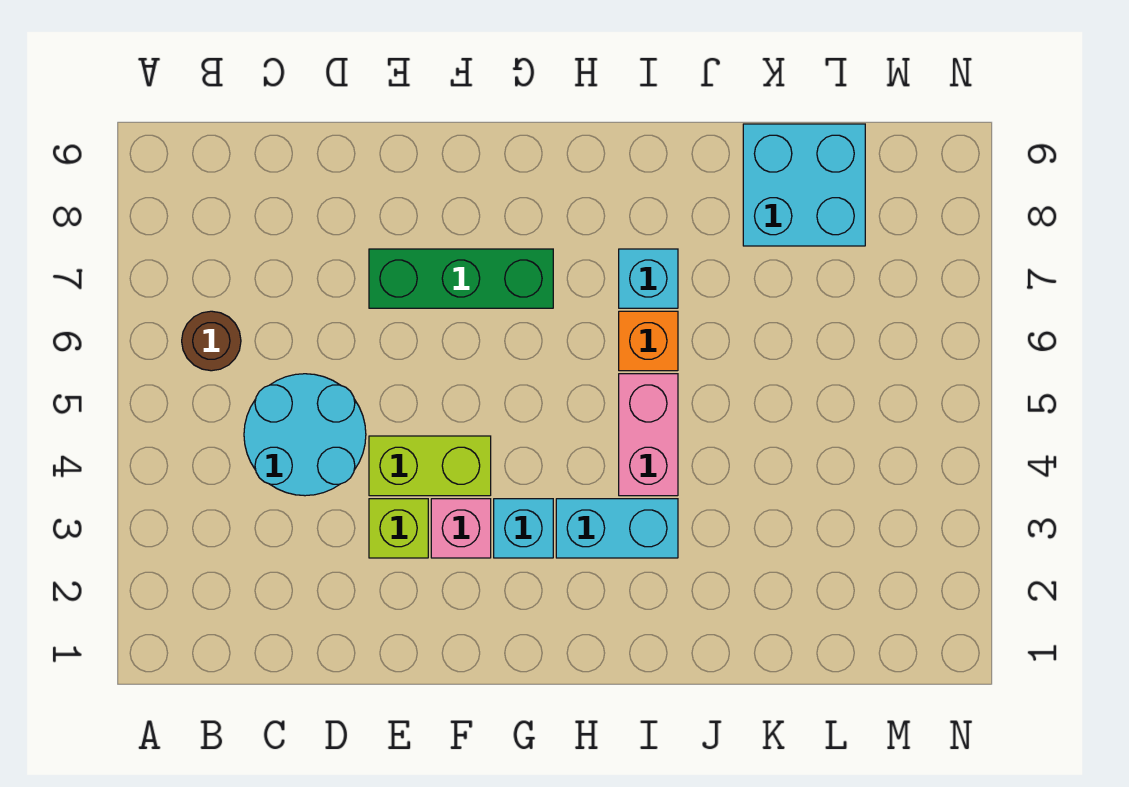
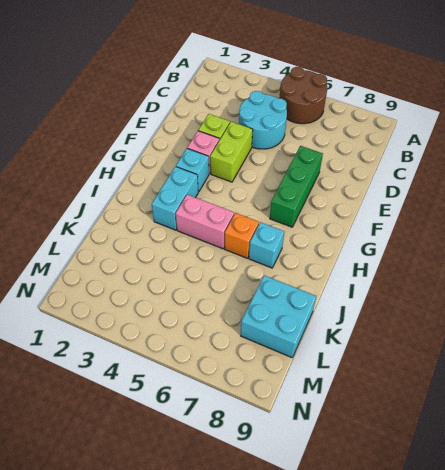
brown 1x1 round brick [182,311,241,371] -> brown 2x2 round brick [279,67,327,124]

